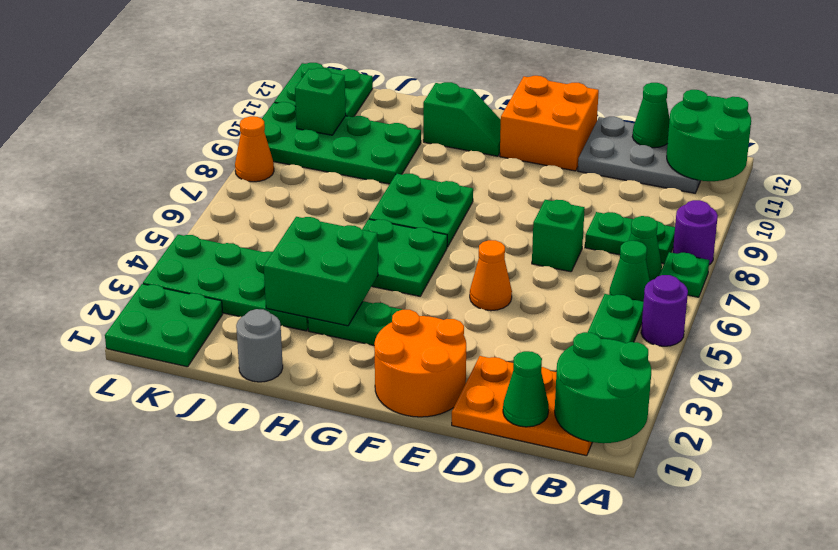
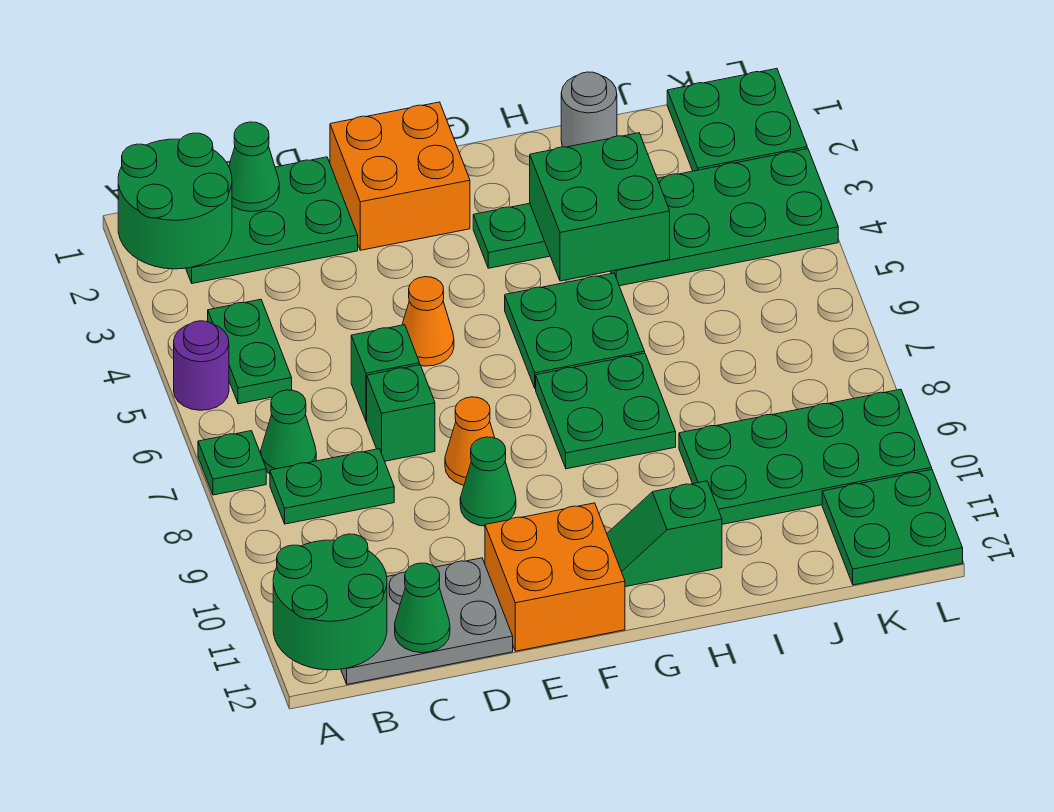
purple 1x1 round brick [673,200,718,265] -> none
orange 2x3 plate [452,356,592,456] -> green 2x3 plate [186,157,358,283]
green 1x1 cone [609,241,650,302] -> green 1x1 cone moved to [460,437,516,526]
orange 2x2 round brick [374,310,466,417] -> orange 2x2 brick [330,102,470,250]
green 1x1 brick [295,68,346,135] -> green 1x1 brick moved to [351,325,420,422]
orange 1x1 cone [235,116,274,182] -> orange 1x1 cone moved to [445,397,495,485]

